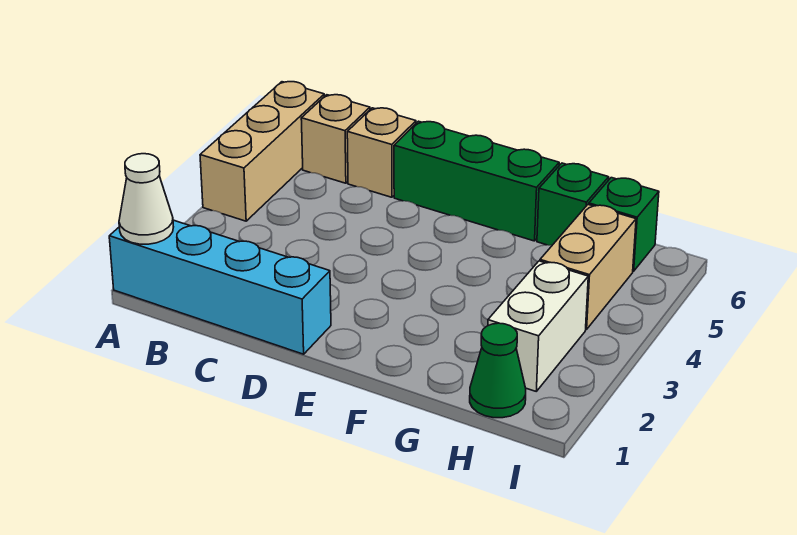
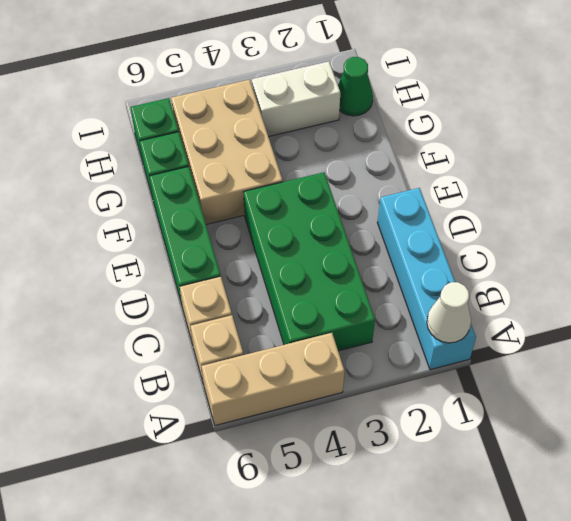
none -> green 2x4 brick [244,172,375,351]
tan 1x2 brick [540,205,636,330] -> tan 2x3 brick [171,80,283,225]

